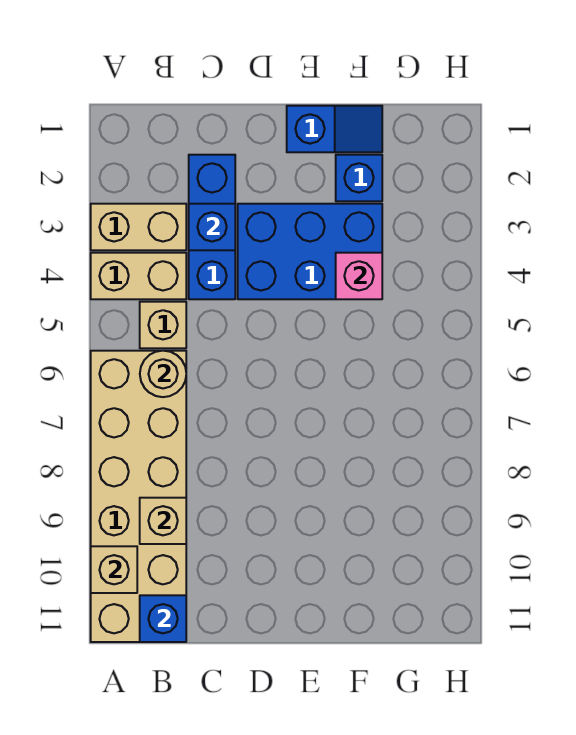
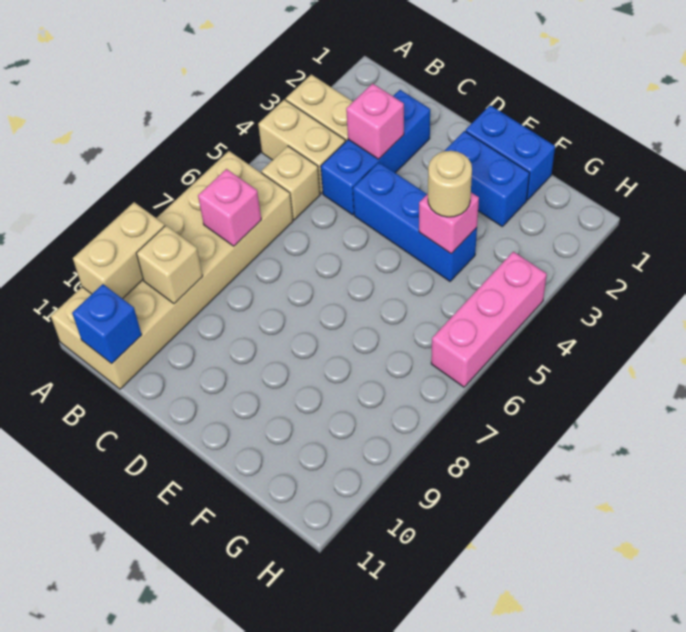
tan 1x1 brick [91,546,137,593] -> tan 1x2 brick [73,202,165,299]
tan 1x1 round brick [140,351,186,397] -> tan 1x1 round brick moved to [428,151,472,217]
none -> pink 1x1 brick [198,169,261,246]
blue 1x1 brick [189,204,235,250] -> pink 1x1 brick [346,83,404,159]
blue 2x3 brick [238,204,382,299] -> blue 1x3 brick [353,162,477,281]
blue 1x2 slope [287,106,382,152] -> blue 1x2 brick [466,105,555,200]
blue 1x1 brick [336,155,382,201] -> blue 1x2 brick [445,131,530,226]
none -> pink 1x3 brick [431,252,547,387]

